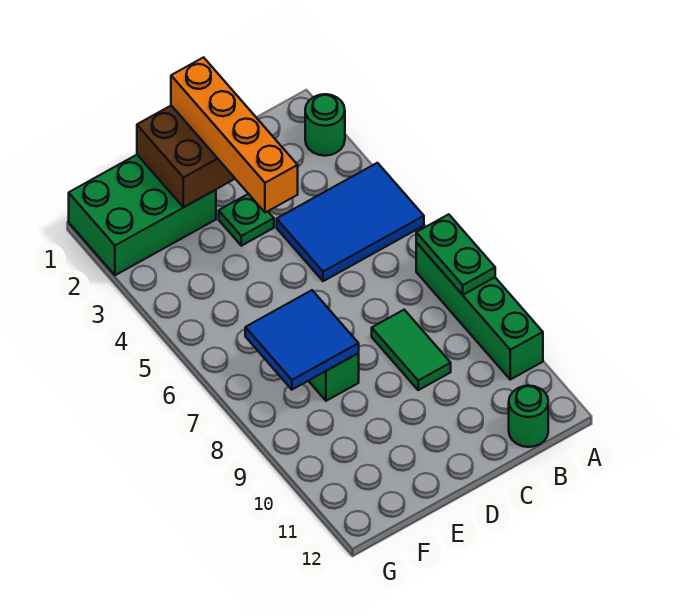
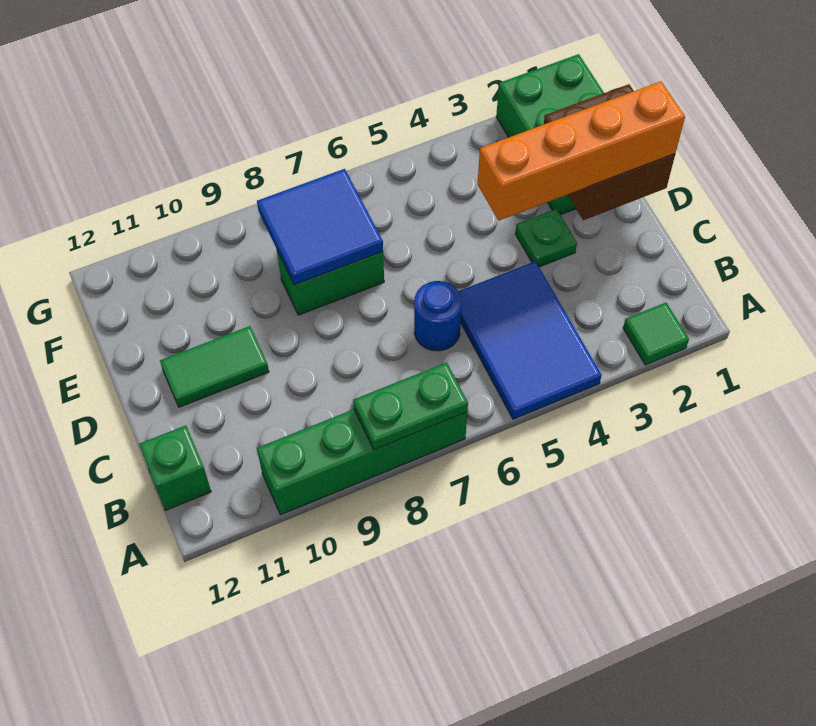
green 1x1 round brick [305,94,345,156] -> green 1x1 tile [623,303,689,365]
green 1x1 round brick [509,386,548,447] -> green 1x1 brick [139,425,211,511]
none -> blue 1x1 round brick [414,281,462,351]
green 1x2 tile [372,310,451,390] -> green 1x2 tile moved to [160,326,269,407]

